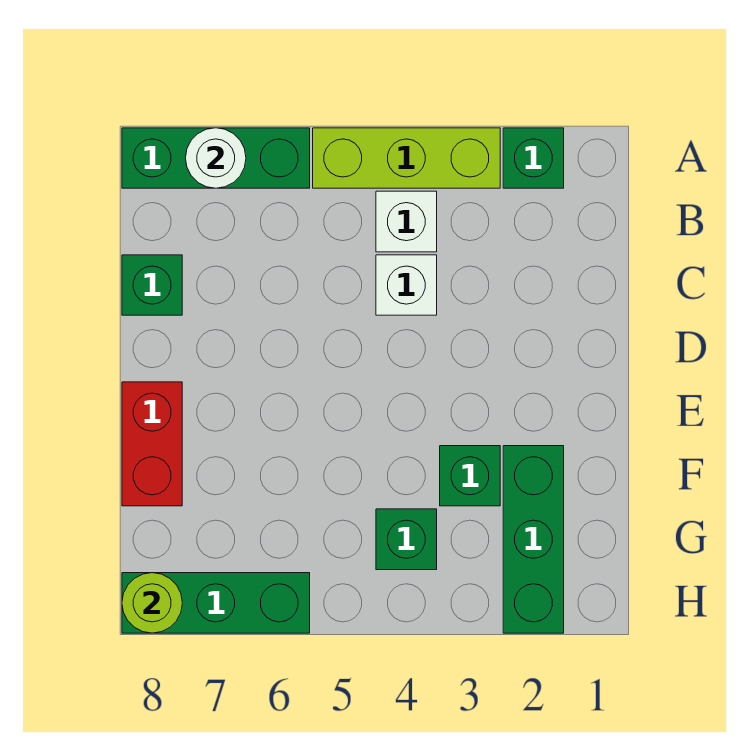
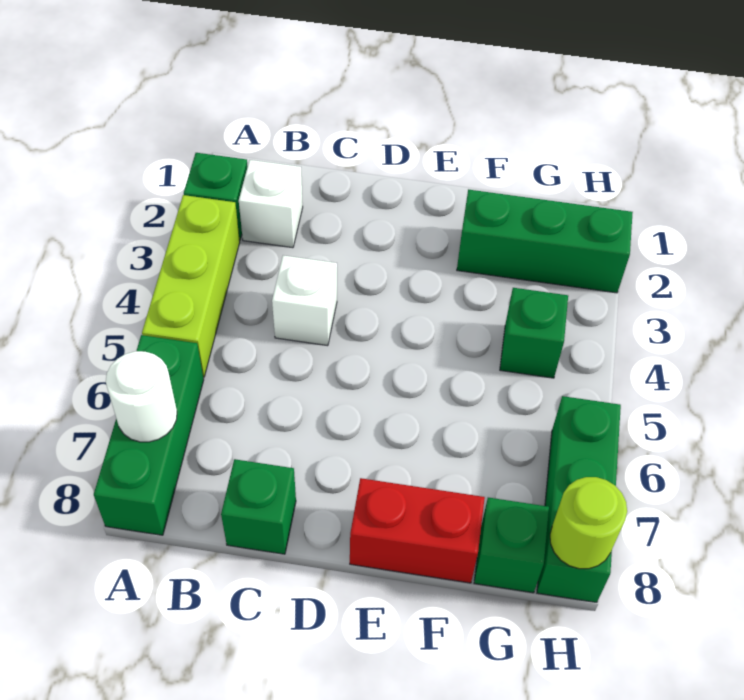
white 1x1 brick [376,191,437,252] -> white 1x1 brick moved to [239,160,303,248]
green 1x1 brick [440,446,500,506] -> green 1x1 brick moved to [474,498,549,593]

